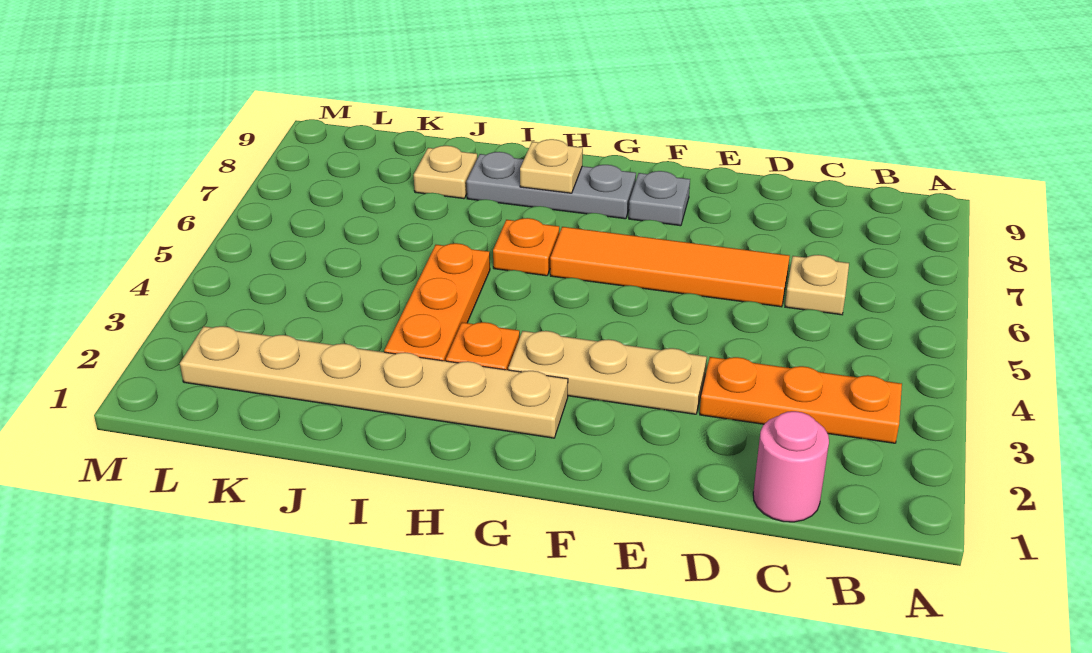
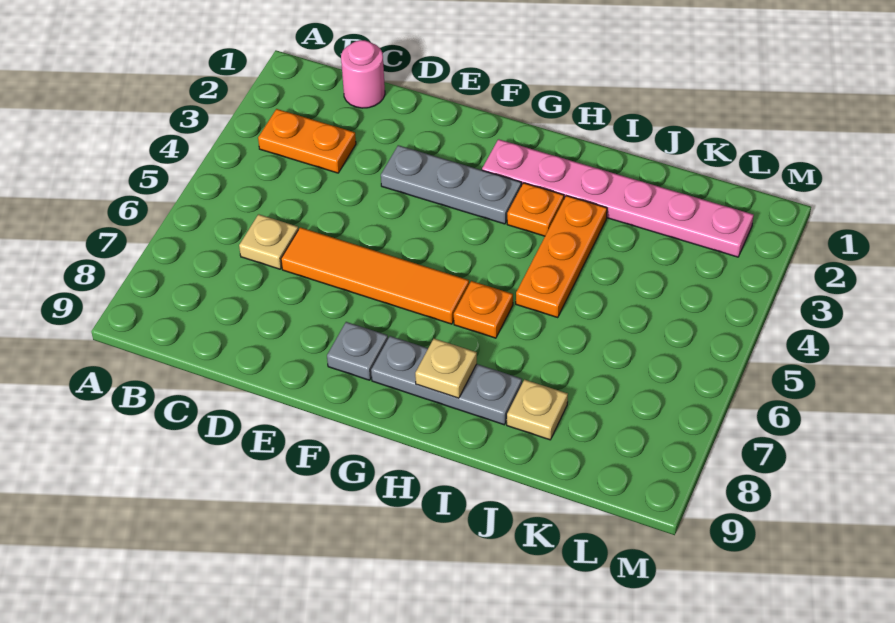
orange 1x3 plate [700,357,902,443] -> orange 1x2 plate [258,109,356,173]
tan 1x3 plate [508,331,707,414] -> grey 1x3 plate [381,145,521,224]
tan 1x6 plate [180,326,568,438] -> pink 1x6 plate [482,139,754,257]

